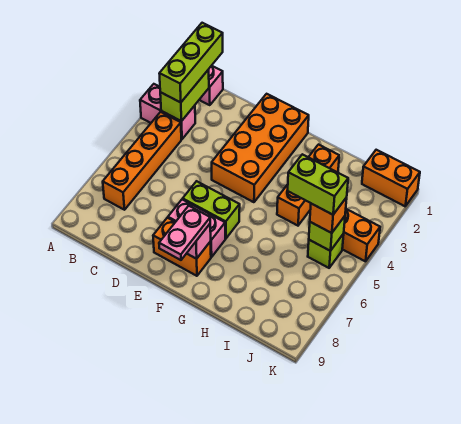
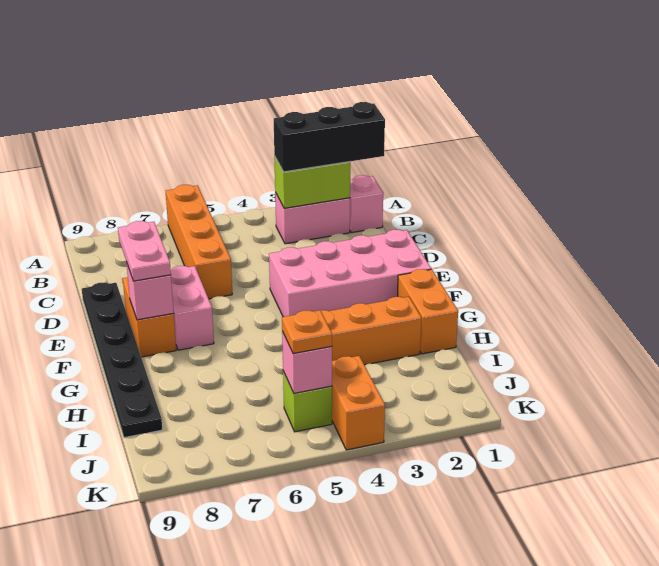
pink 1x2 brick [140,84,195,139] -> pink 1x2 brick turned to [275,193,350,244]
lime 1x3 brick [159,23,223,103] -> black 1x3 brick [274,102,385,172]
orange 1x4 brick [103,112,181,210] -> orange 1x4 brick turned to [166,185,232,299]
none -> black 1x6 plate [82,282,162,438]
orange 2x4 brick [212,94,309,202] -> pink 2x4 brick [269,230,431,317]
lime 1x2 brick [183,181,240,239] -> none
pink 1x2 plate [159,206,210,260] -> pink 1x2 plate turned to [118,221,171,281]
lime 1x2 brick [288,154,348,215] -> none
orange 1x2 brick [362,150,420,206] -> orange 1x2 brick moved to [398,269,458,354]
lime 1x1 brick [309,216,345,251] -> pink 1x1 brick [282,332,332,393]
orange 1x1 brick [310,197,347,233] -> orange 1x1 plate [282,310,332,354]

